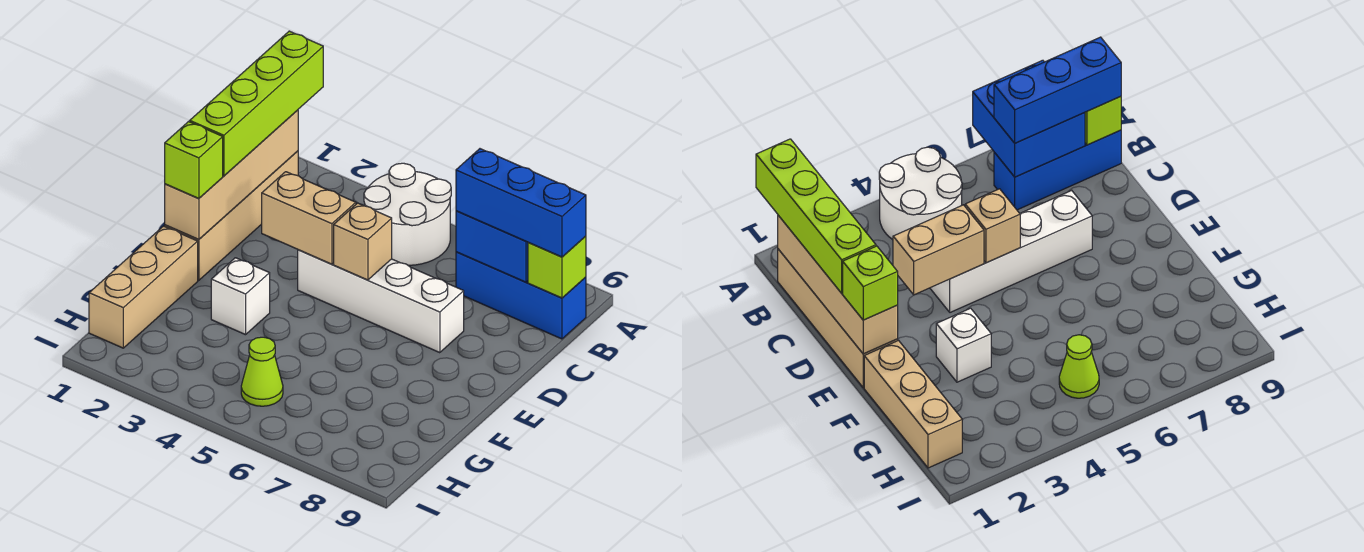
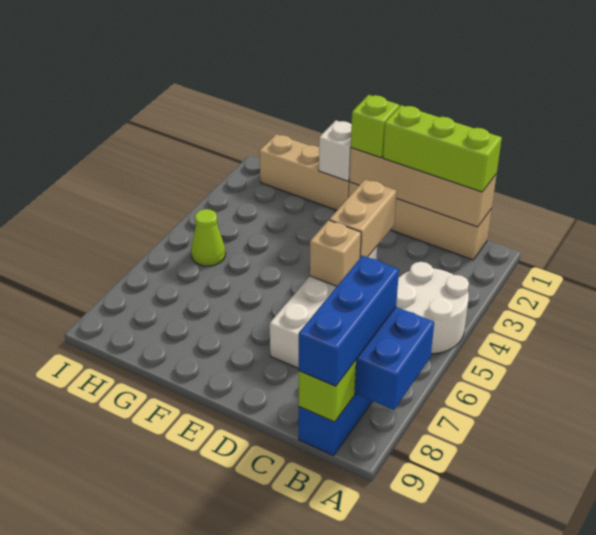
lime 1x4 brick [190,31,323,176] -> lime 1x3 brick [383,105,502,192]
white 1x1 brick [211,258,270,335] -> white 1x1 brick moved to [319,121,352,181]

